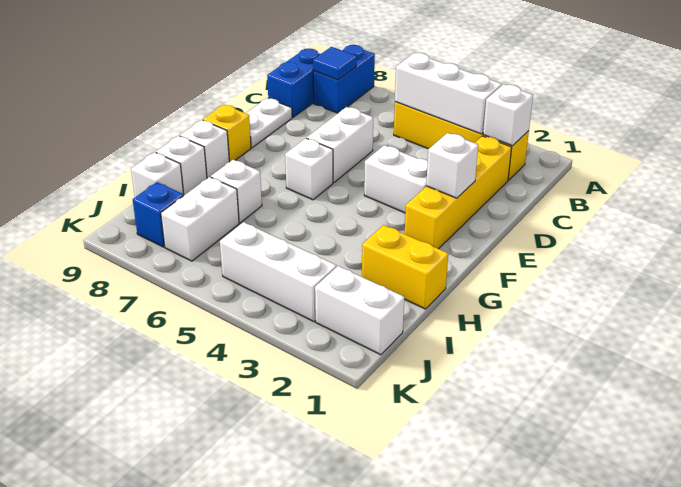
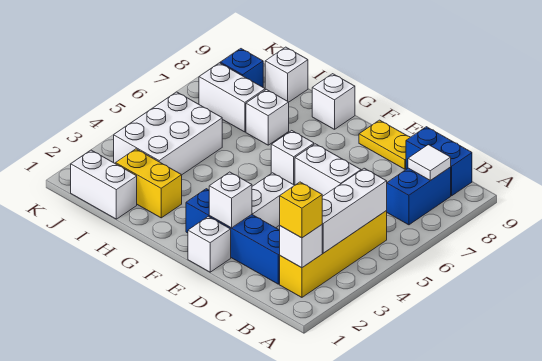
blue 1x2 brick [313,45,375,113] -> blue 1x2 brick turned to [386,167,451,225]
blue 1x1 tile [313,47,357,80] -> white 1x1 tile [408,145,451,180]
yellow 1x4 brick [405,136,512,249] -> blue 1x4 brick [186,189,280,284]
white 1x2 plate [246,98,292,148] -> yellow 1x2 plate [359,120,410,169]
yellow 1x1 brick [203,105,251,162] -> yellow 1x1 brick moved to [280,182,322,238]
yellow 1x2 brick [362,225,448,309] -> yellow 1x2 brick turned to [116,149,182,218]
white 1x1 brick [156,136,207,195] -> white 1x1 brick moved to [188,216,231,272]
white 1x2 brick [315,266,404,355] -> white 1x2 brick turned to [71,150,137,219]
white 1x3 brick [220,222,336,322] -> white 2x3 brick [114,92,222,175]

